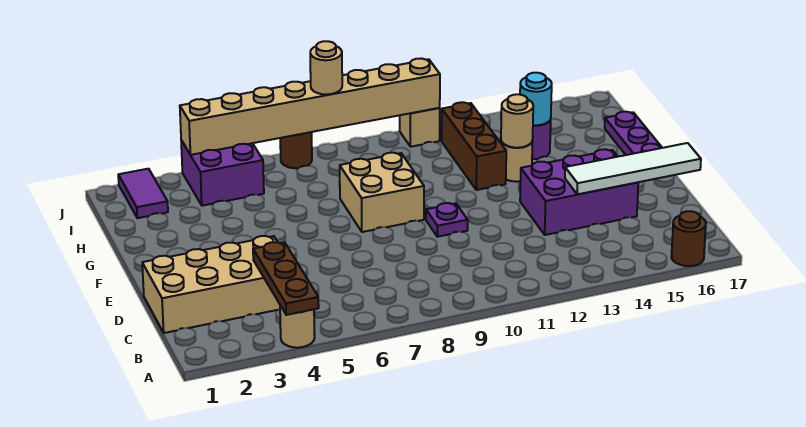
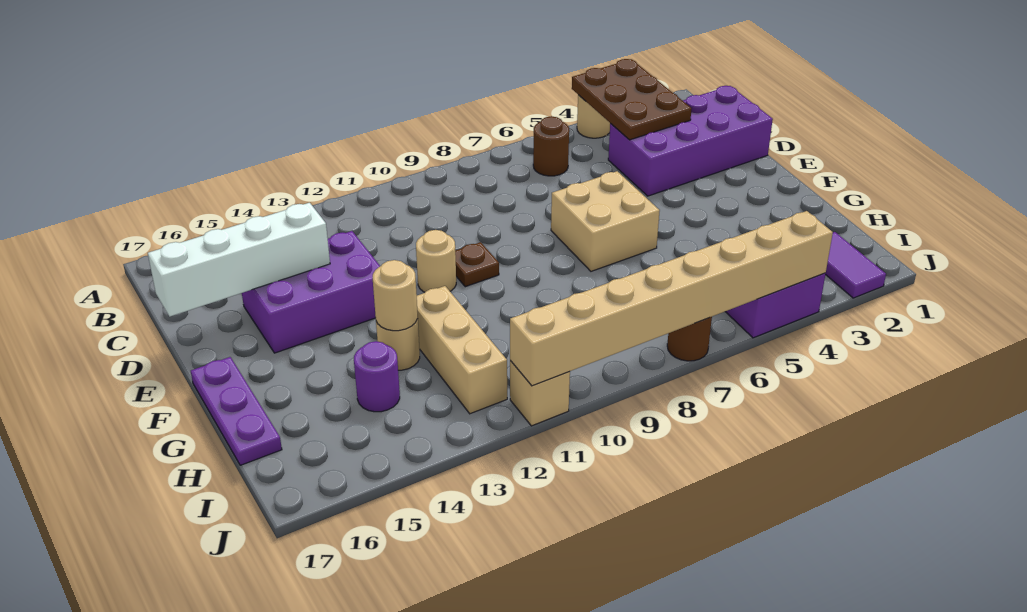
brown 1x3 plate [253,242,319,315] -> brown 2x3 plate [572,59,692,140]
brown 1x1 round brick [671,211,706,266] -> brown 1x1 round brick moved to [533,116,569,176]
tan 2x4 brick [142,236,280,333] -> purple 2x4 brick [608,86,773,196]
white 1x4 tile [565,143,701,194] -> white 1x4 brick [148,203,330,317]
purple 1x1 plate [426,203,468,237] -> brown 1x1 plate [455,242,499,287]
tan 2x2 brick [339,153,424,232] -> tan 2x2 brick moved to [551,171,660,271]
brown 1x3 brick [442,102,506,190] -> tan 1x3 brick [417,286,507,414]
cyan 1x1 round brick [520,73,552,125] -> none
tan 1x1 round brick [310,41,342,94] -> tan 1x1 round brick moved to [416,230,456,292]

